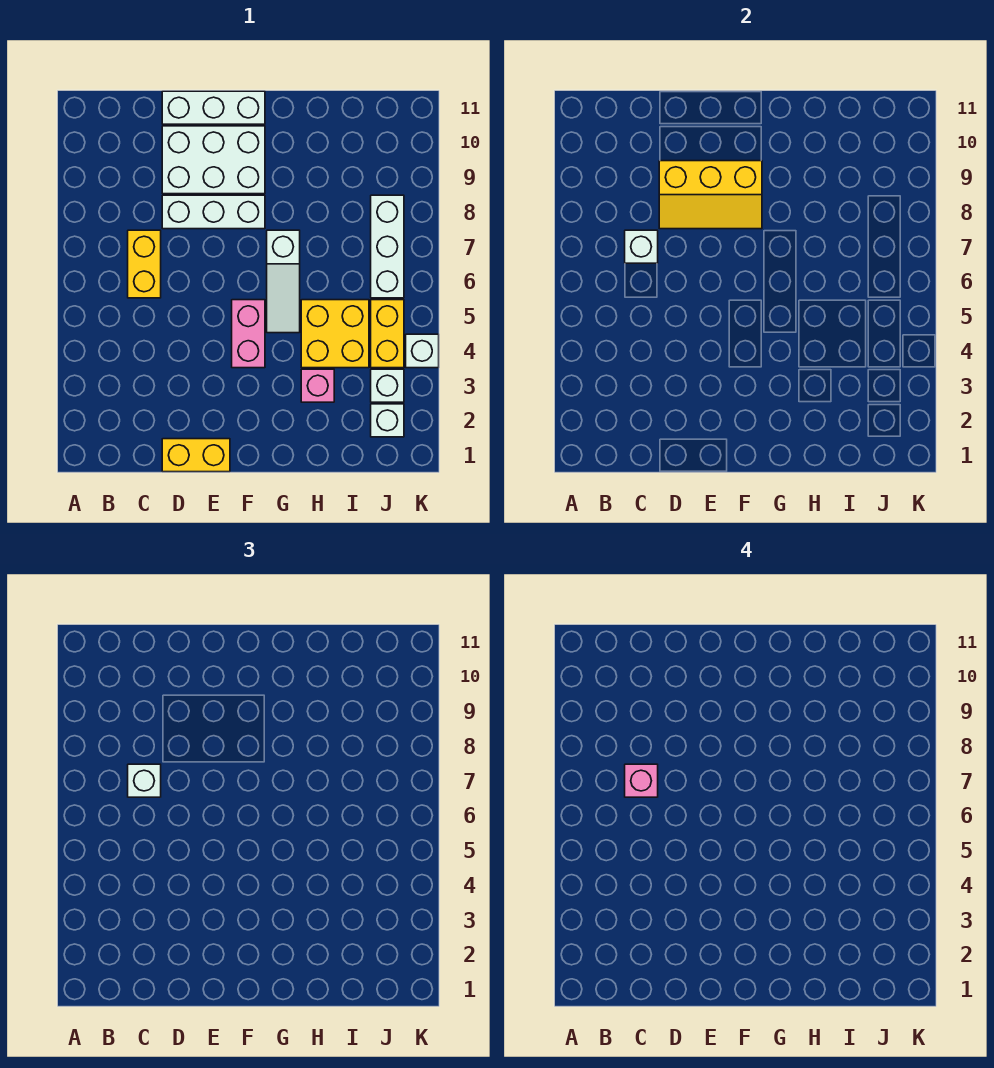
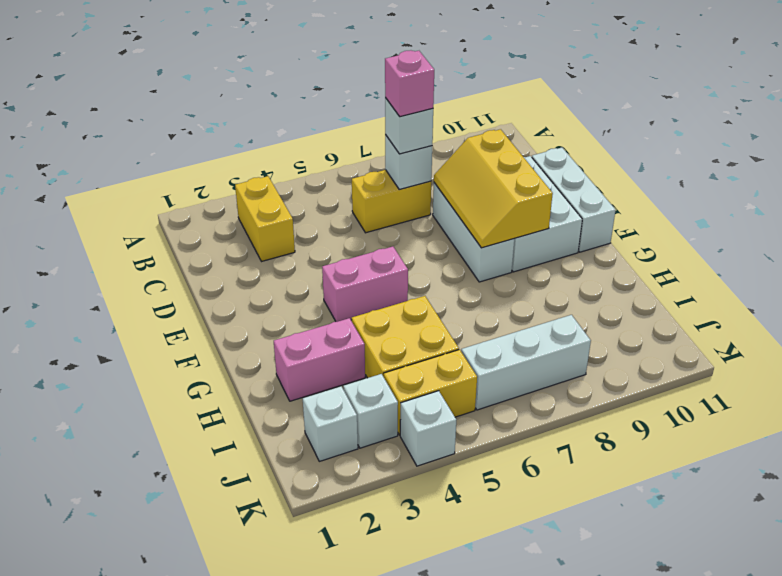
yellow 1x2 brick [162,439,230,472] -> yellow 1x2 brick moved to [235,176,295,261]
white 1x3 slope [267,230,300,333] -> none
pink 1x1 brick [301,369,334,402] -> pink 1x2 brick [274,318,365,401]

